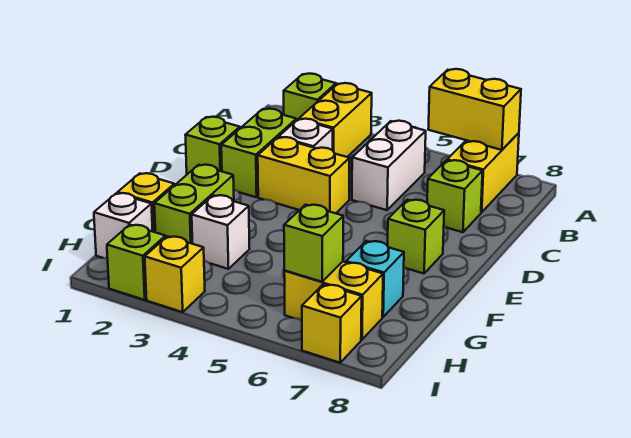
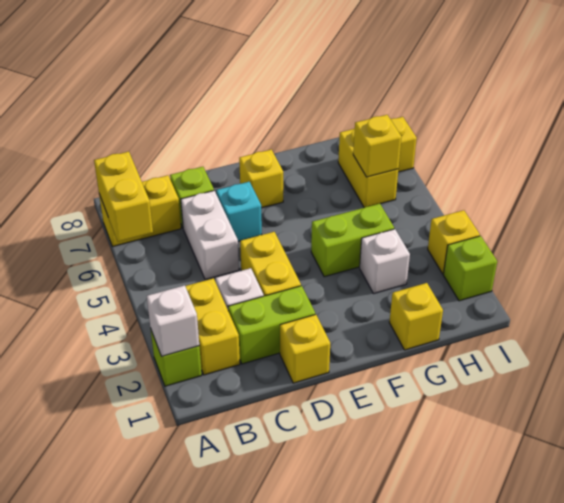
yellow 1x2 brick [299,83,372,157] -> yellow 1x2 brick turned to [185,278,240,375]
white 1x2 brick [352,121,426,210] -> white 1x2 brick turned to [181,191,239,279]
lime 1x1 brick [186,117,240,174] -> yellow 1x1 brick [280,314,330,383]
lime 1x1 brick [388,200,444,274] -> yellow 1x1 brick [239,149,283,208]
lime 1x2 brick [154,165,234,244] -> lime 1x2 brick moved to [311,204,394,277]
cyan 1x1 brick [346,241,404,317] -> cyan 1x1 brick moved to [216,182,262,242]
white 1x1 brick [94,193,153,259] -> white 1x1 brick moved to [147,285,199,356]
lime 1x1 brick [284,205,343,282] -> yellow 1x1 brick [353,115,402,177]

